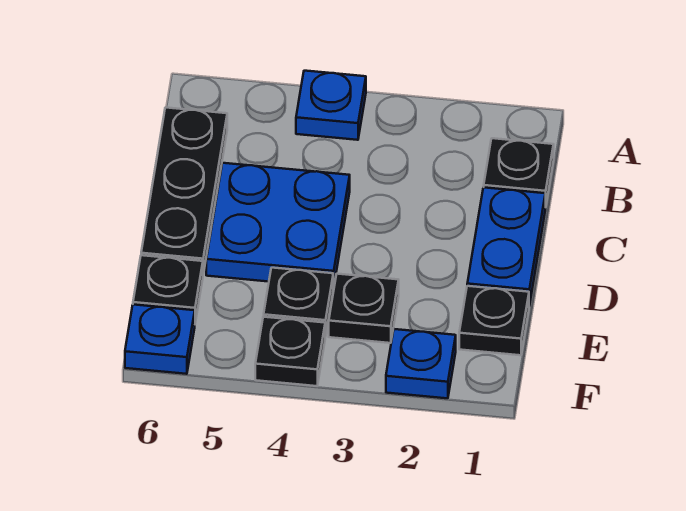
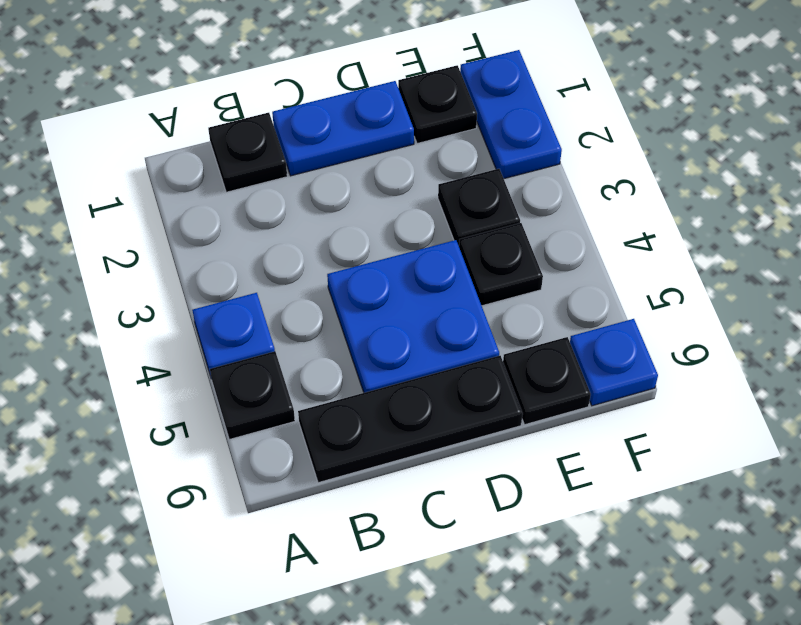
blue 1x1 plate [386,329,456,398] -> blue 1x2 plate [460,50,562,179]
black 1x1 plate [255,317,325,386] -> black 1x1 plate moved to [210,351,295,440]

